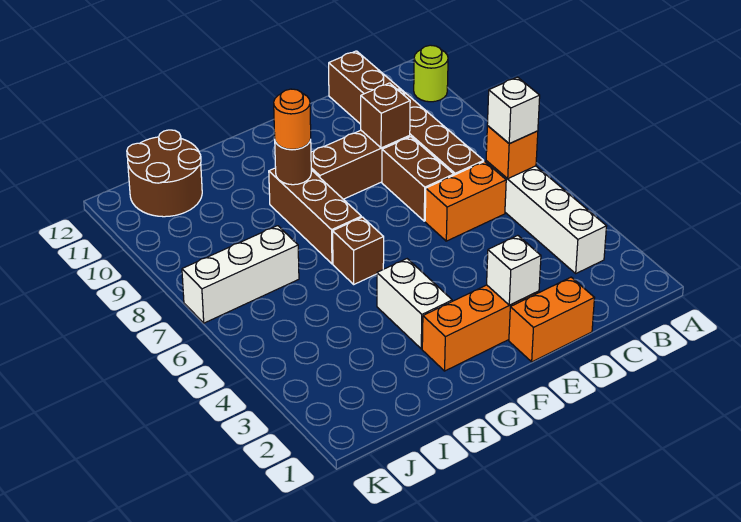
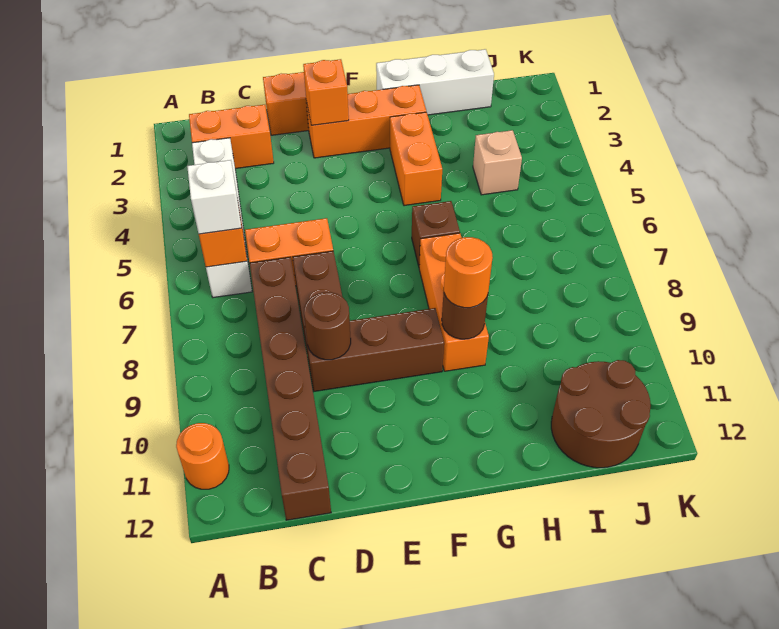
lime 1x1 round brick [414,45,448,102] -> orange 1x1 round brick [176,423,229,489]
none -> orange 1x2 brick [189,105,274,169]
brown 1x1 brick [361,83,410,148] -> brown 1x1 round brick [304,292,351,360]
white 1x1 brick [487,235,541,305] -> orange 1x1 brick [303,59,349,125]
white 1x2 brick [377,259,452,349] -> orange 1x2 brick [390,112,442,206]
brown 1x3 brick [269,168,361,264] -> orange 1x3 brick [419,233,489,371]
none -> tan 1x1 brick [473,130,522,195]
white 1x3 brick [182,226,299,323] -> white 1x3 brick moved to [376,49,494,115]

